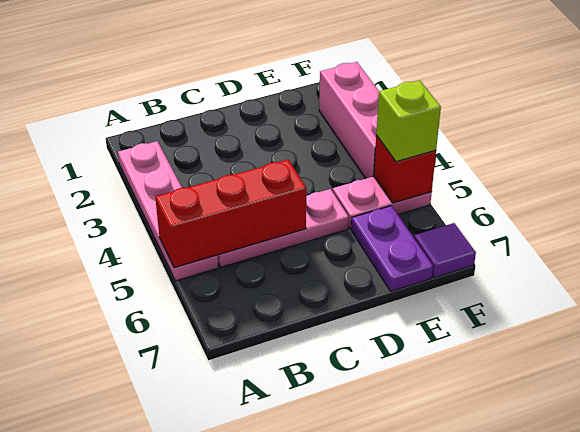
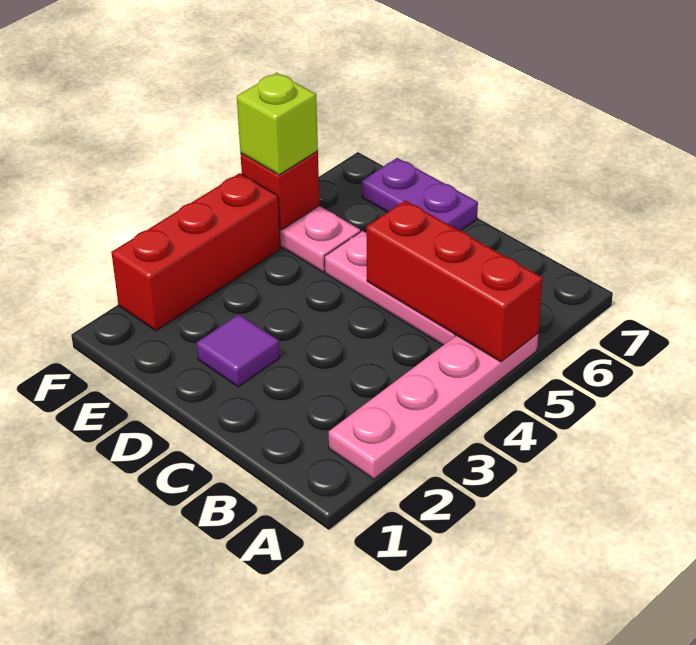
purple 1x2 plate [351,206,433,291] -> purple 1x2 plate turned to [362,158,478,231]
pink 1x3 brick [319,62,379,178] -> red 1x3 brick [111,173,281,331]
purple 1x1 tile [414,223,476,278] -> purple 1x1 tile moved to [197,314,280,387]

